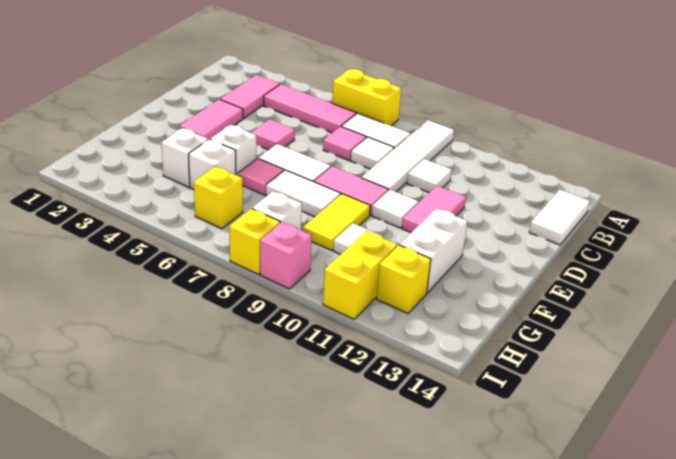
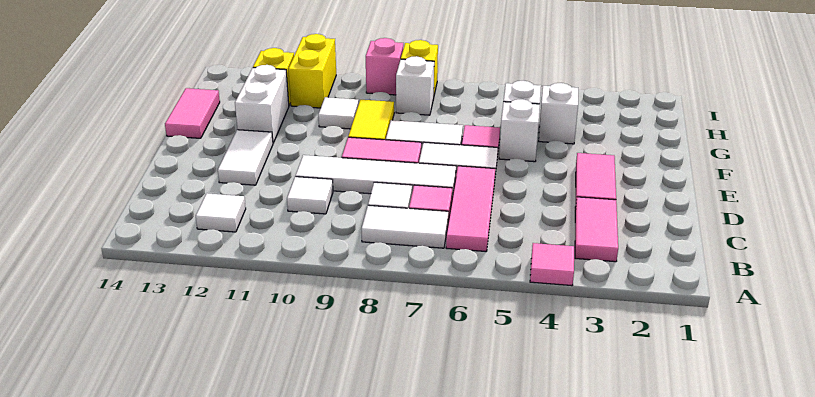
yellow 1x2 brick [332,69,401,126] -> none
white 1x4 tile [362,120,454,192] -> white 1x4 tile turned to [296,155,456,197]
pink 1x3 tile [264,84,356,133] -> pink 1x3 tile turned to [446,166,495,252]
white 1x2 tile [529,190,590,245] -> white 1x2 tile moved to [218,130,273,185]
pink 1x1 tile [252,120,295,150] -> pink 1x1 tile moved to [530,243,574,286]
pink 1x2 tile [402,186,466,233] -> pink 1x2 tile moved to [165,88,220,138]
white 1x1 tile [372,190,418,228] -> white 1x1 tile moved to [196,193,246,232]
yellow 1x1 brick [194,166,243,229] -> none

